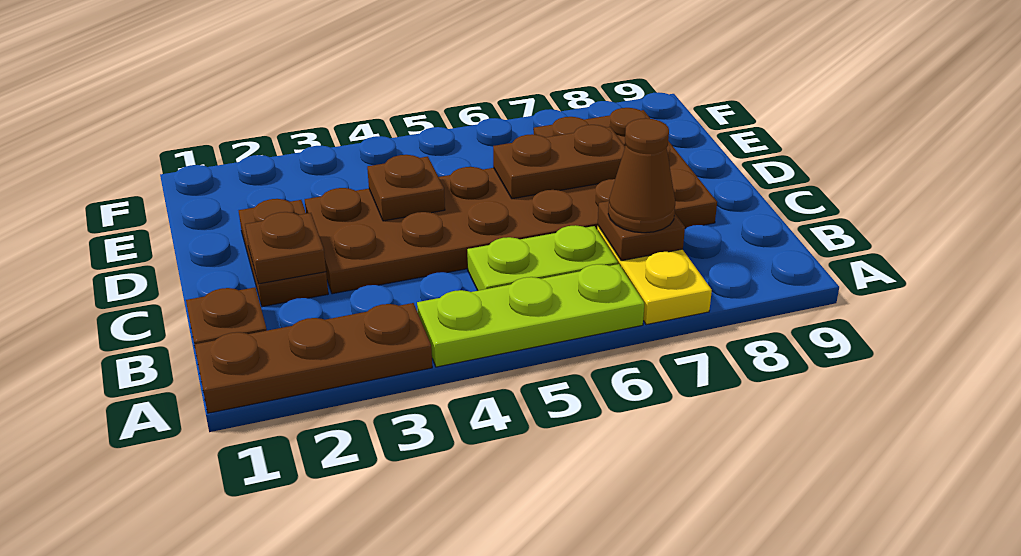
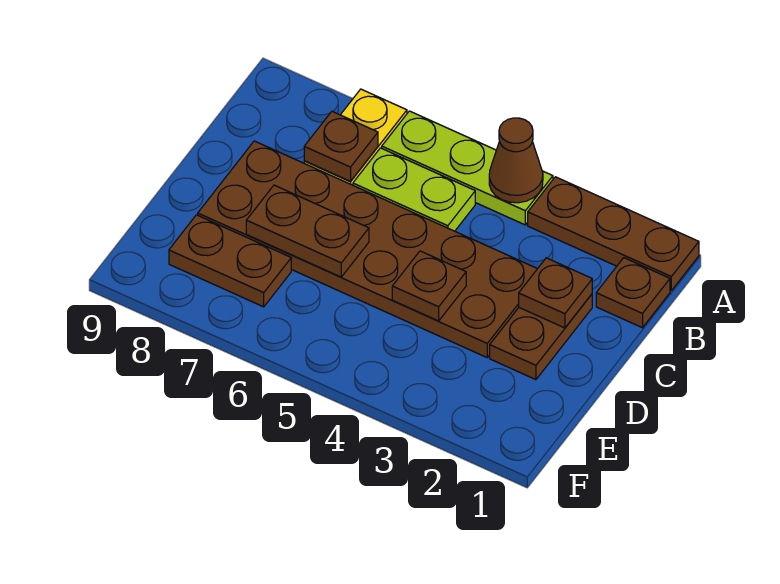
brown 1x1 cone [608,118,675,233] -> brown 1x1 cone moved to [489,118,543,203]

